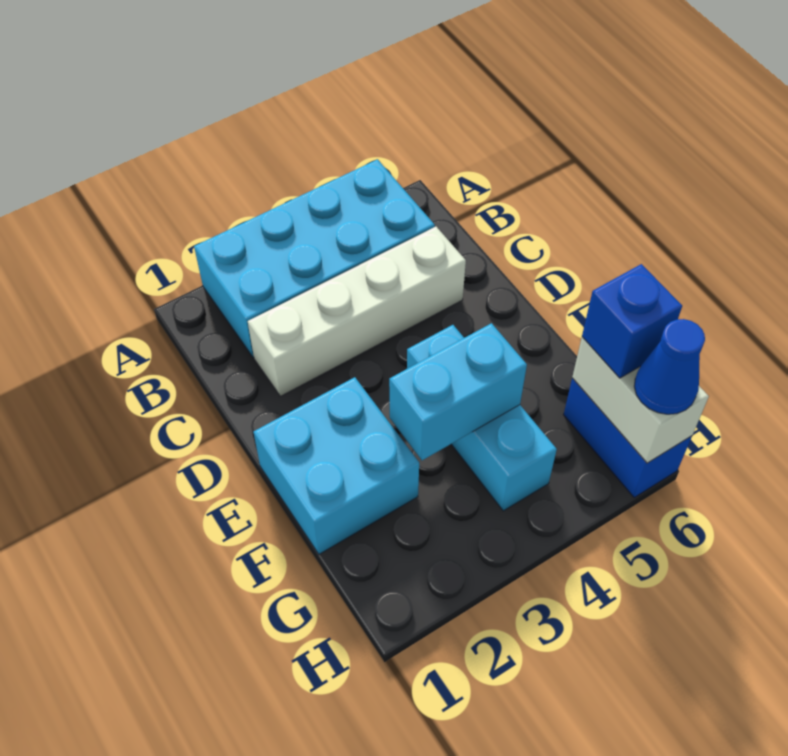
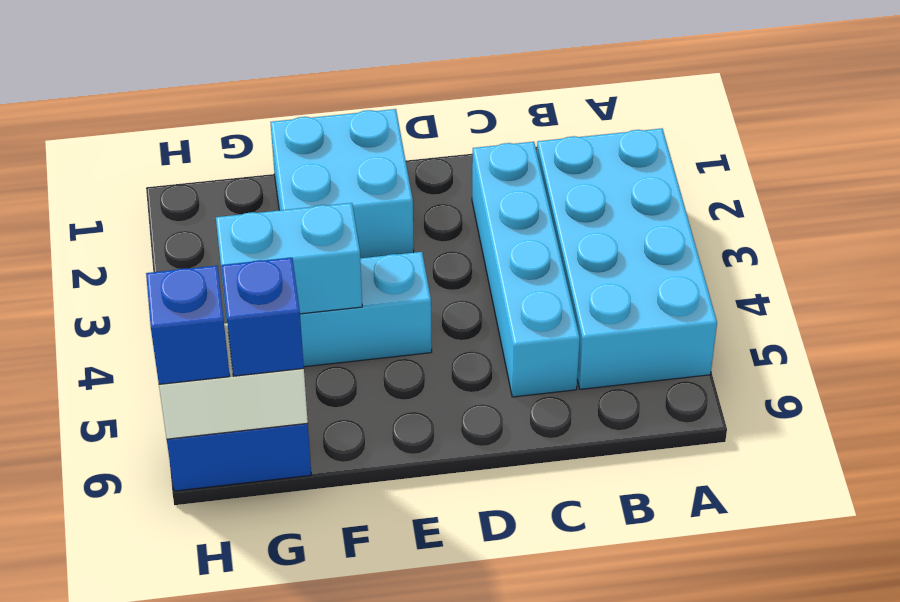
white 1x4 brick [248,227,466,396] -> cyan 1x4 brick [472,142,580,397]
cyan 1x2 brick [389,323,527,460] -> cyan 1x2 brick turned to [216,203,362,317]
blue 1x1 cone [634,319,705,414] -> blue 1x1 brick [146,266,230,384]

